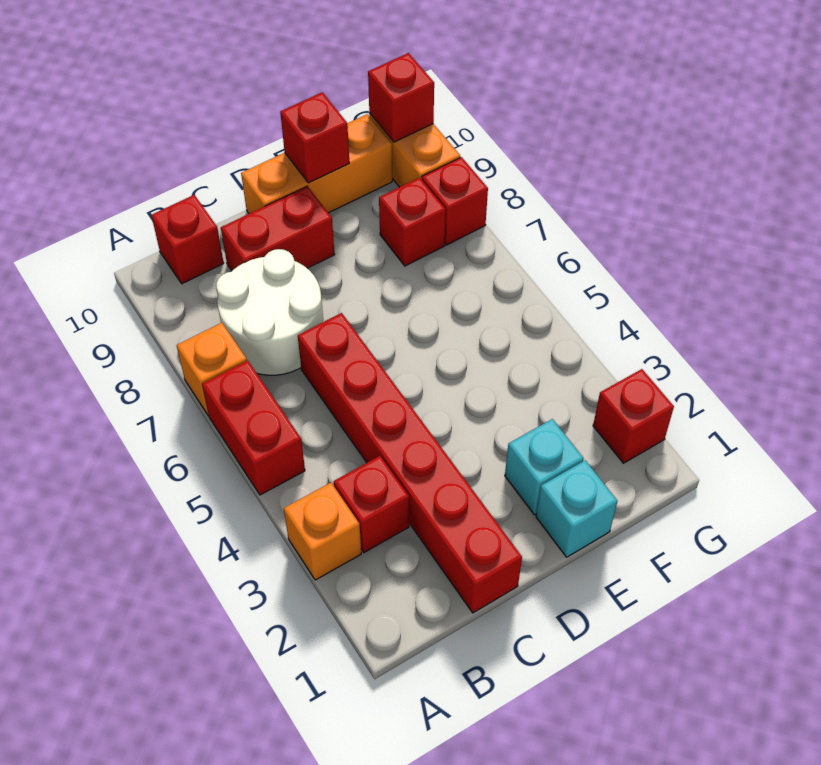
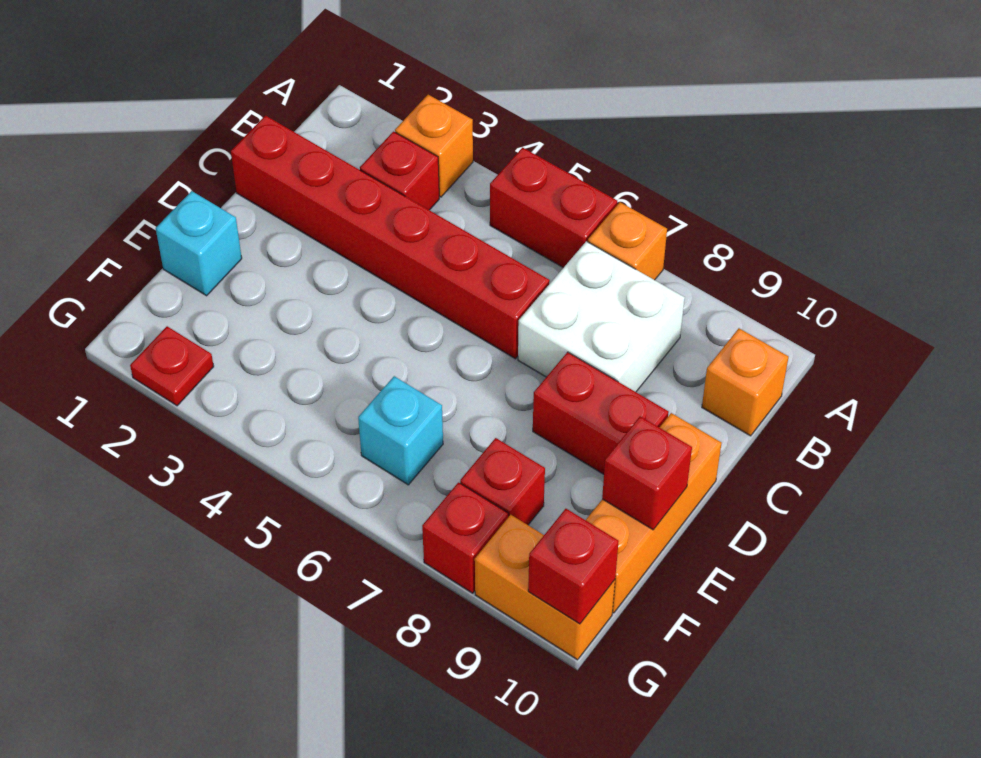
white 2x2 round brick [216,249,323,375] -> white 2x2 brick [518,241,685,392]
red 1x1 brick [151,195,224,284] -> orange 1x1 brick [702,328,789,436]
red 1x2 brick [221,186,335,271] -> red 1x2 brick turned to [533,352,669,474]
cyan 1x1 brick [505,419,584,515] -> cyan 1x1 brick moved to [358,376,443,485]
red 1x1 brick [593,369,674,463] -> red 1x1 plate [130,326,214,406]

